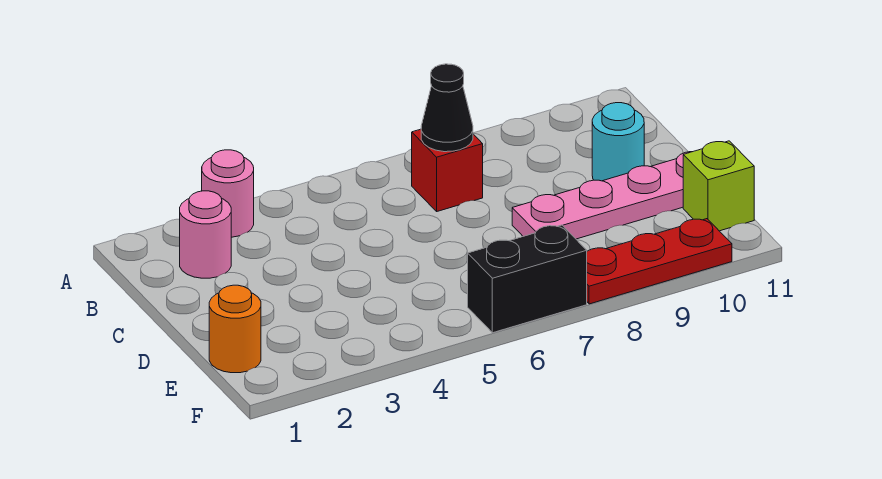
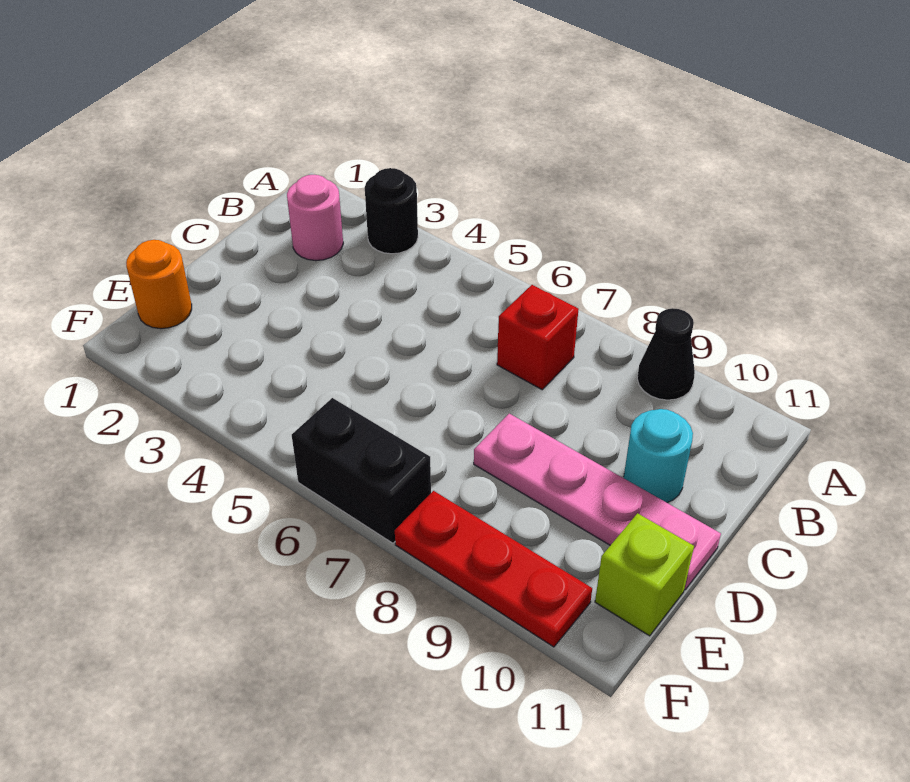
pink 1x1 round brick [202,150,254,237] -> black 1x1 round brick [365,168,418,254]
black 1x1 cone [421,64,473,152] -> black 1x1 cone moved to [637,308,695,400]

